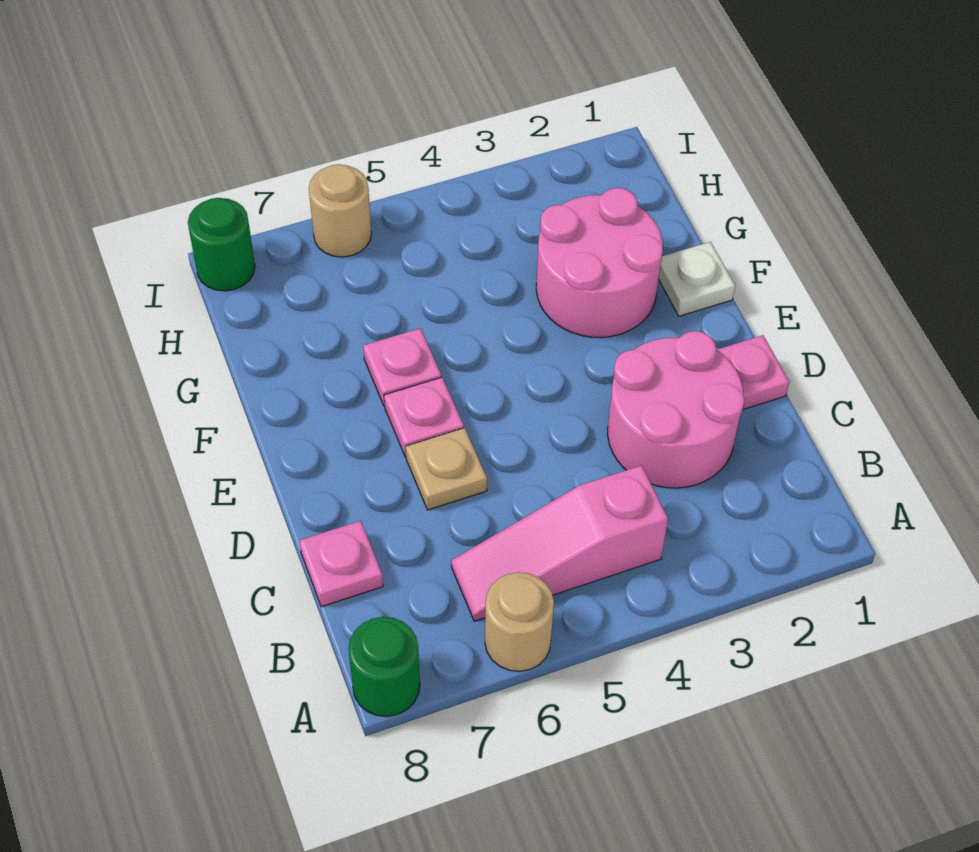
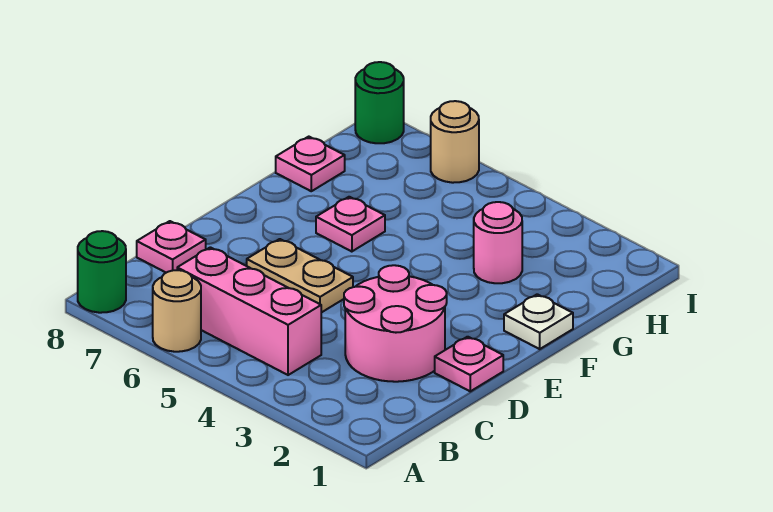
pink 1x3 slope [451,465,668,621] -> pink 1x3 brick [177,247,321,375]
tan 1x1 plate [406,428,487,510] -> tan 1x2 plate [247,239,353,313]
pink 1x1 plate [384,377,464,457] -> pink 1x1 plate moved to [276,137,345,191]
pink 2x2 round brick [536,188,663,338] -> pink 1x1 round brick [474,202,522,283]

